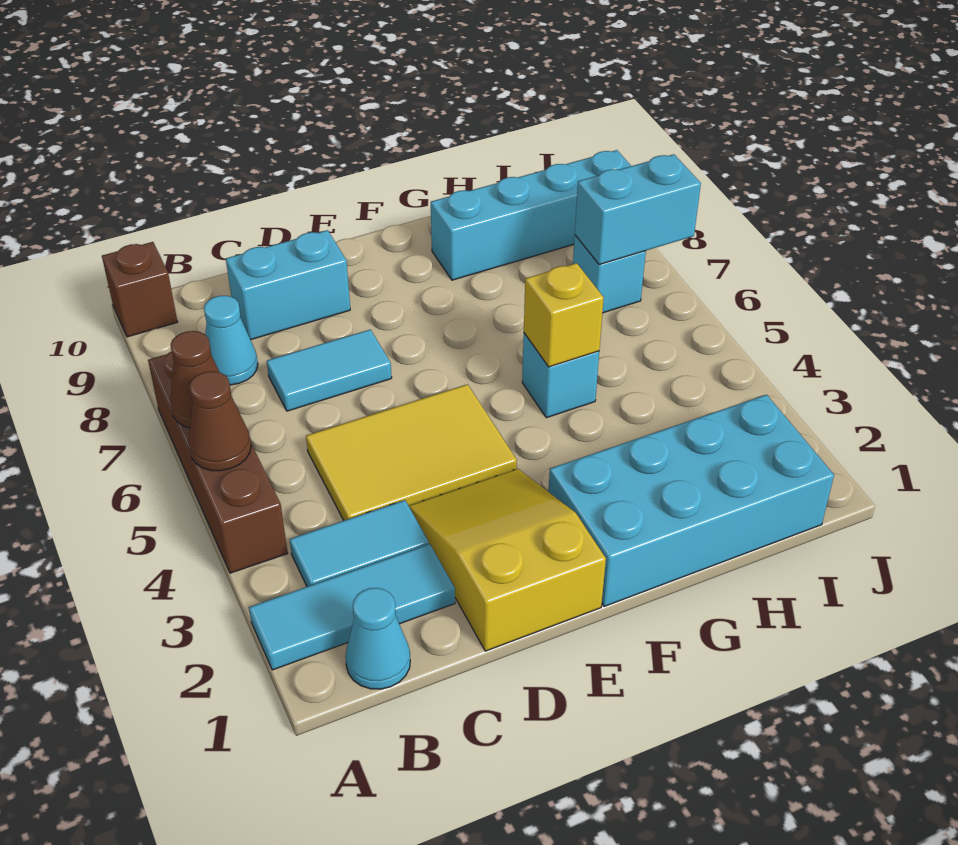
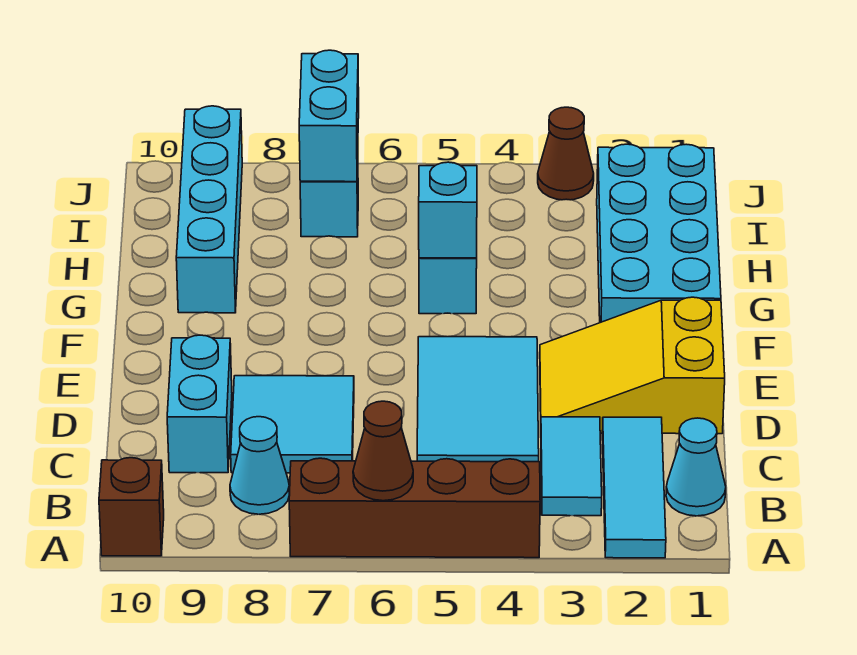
brown 1x1 cone [189,371,251,471] -> brown 1x1 cone moved to [538,107,594,200]
yellow 2x3 tile [306,384,517,520] -> cyan 2x3 tile [417,337,539,462]
cyan 1x2 tile [267,330,392,411] -> cyan 2x2 tile [231,376,354,473]
yellow 1x1 brick [524,263,604,367] -> cyan 1x1 brick [419,162,477,258]

